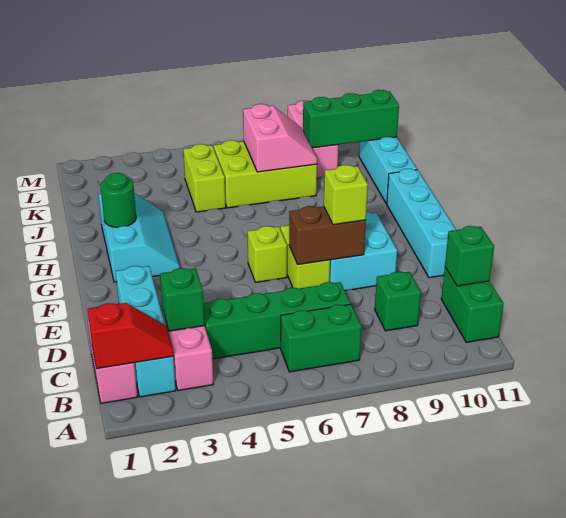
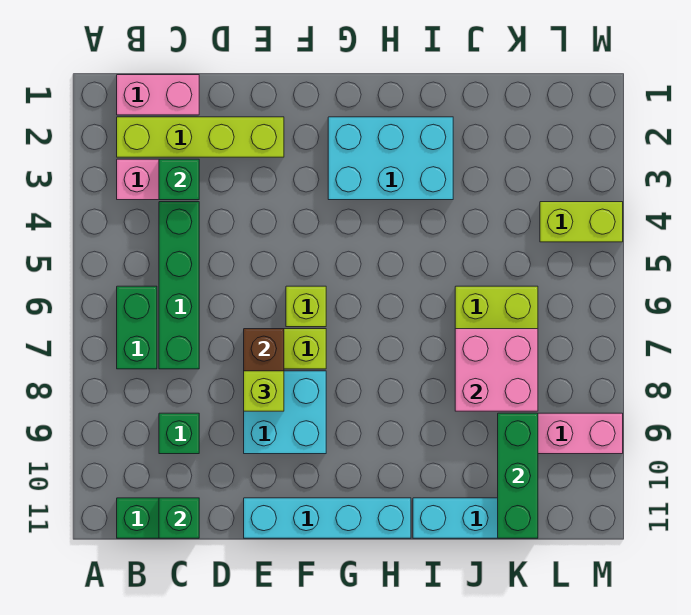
red 1x2 slope [88,303,173,369] -> none
cyan 1x4 brick [116,266,176,397] -> lime 1x4 brick [117,117,284,157]
cyan 2x3 slope [98,193,180,282] -> cyan 2x3 brick [328,117,453,200]
green 1x1 round brick [101,173,136,227] -> none
lime 1x2 brick [184,144,226,212] -> lime 1x2 brick moved to [540,202,623,242]
pink 2x2 slope [243,104,317,172] -> pink 2x2 brick [455,329,538,411]

